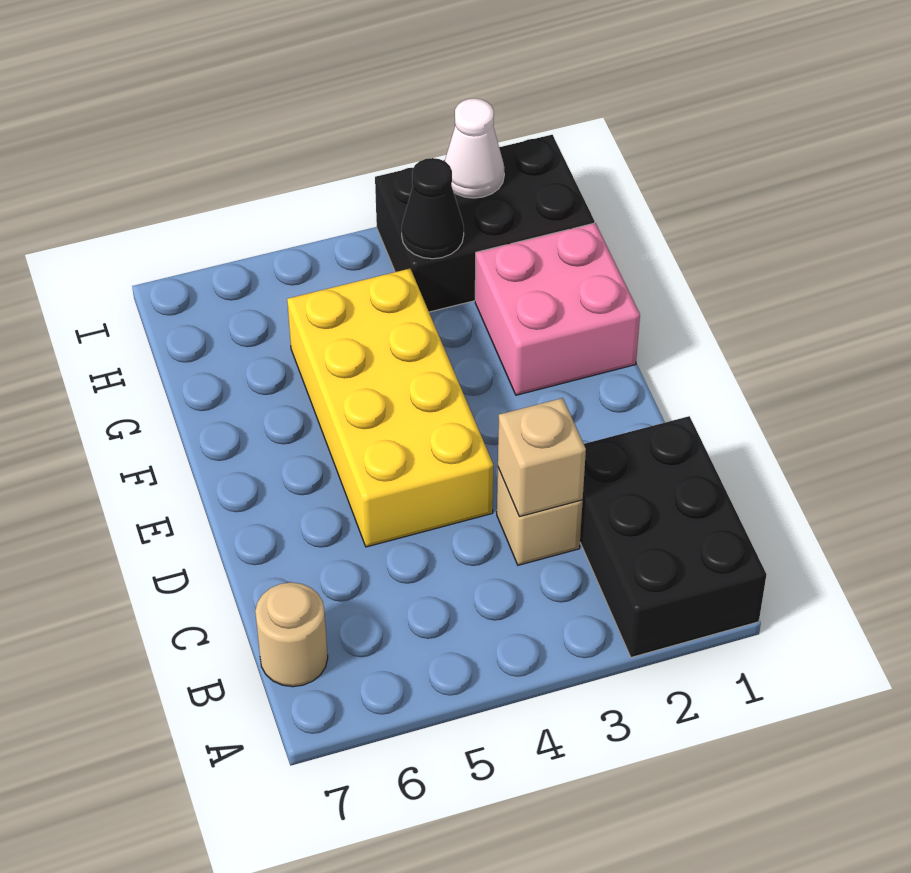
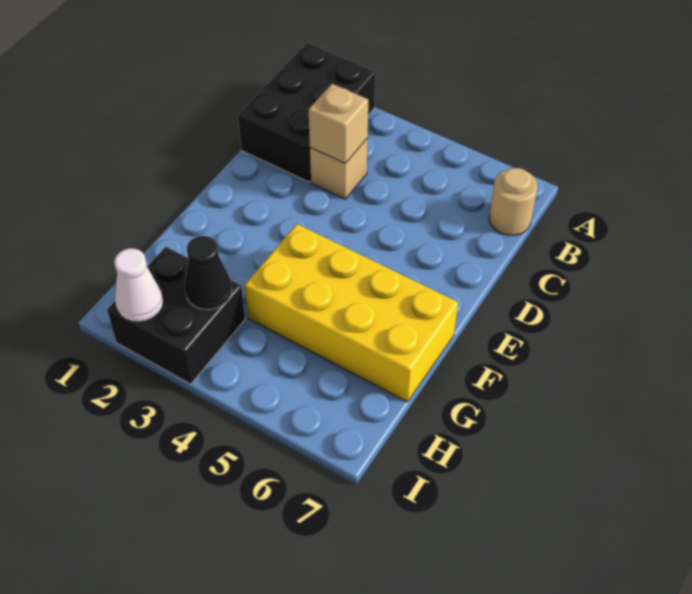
yellow 2x4 brick [287,269,493,547] -> yellow 2x4 brick turned to [245,224,458,402]
pink 2x2 brick [475,223,640,395] -> none
black 2x3 brick [375,135,595,312] -> black 2x2 brick [107,247,245,384]

